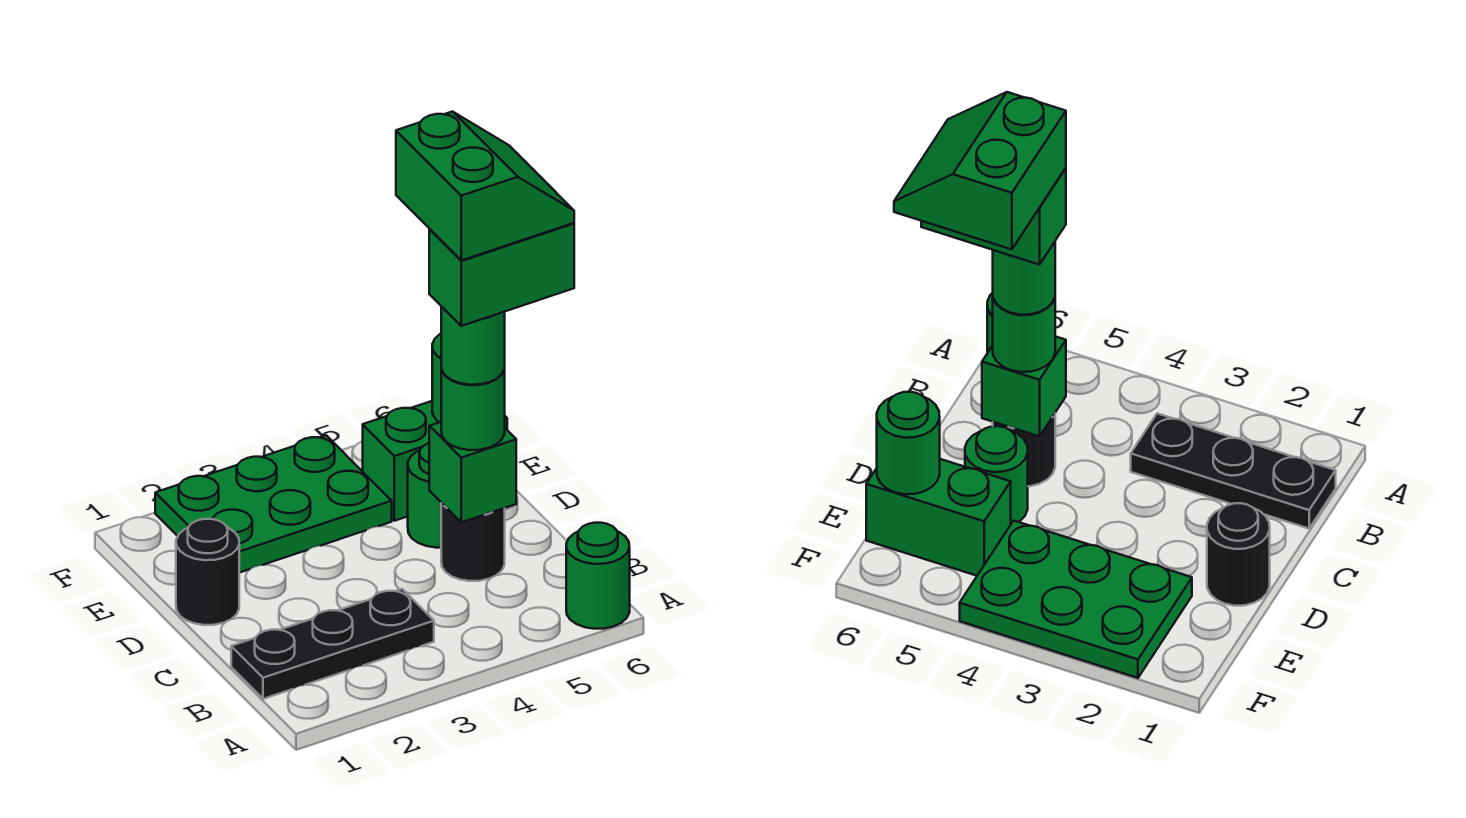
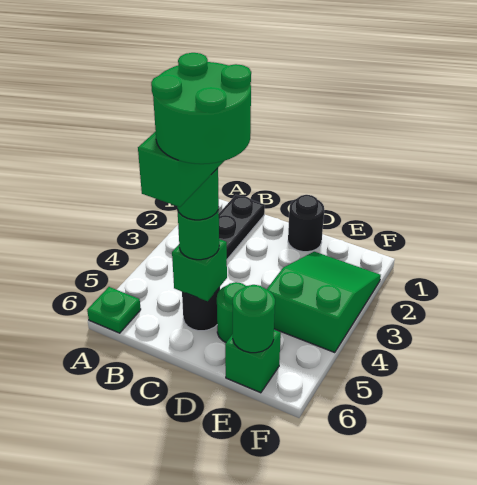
green 1x1 round brick [566,523,630,629] -> green 1x1 plate [87,287,141,333]
green 2x2 slope [396,112,574,260] -> green 2x2 round brick [151,53,251,164]
green 2x3 plate [155,435,392,573] -> green 2x3 slope [267,252,381,353]
green 1x2 brick [363,401,507,521] -> green 1x1 brick [225,330,281,393]

